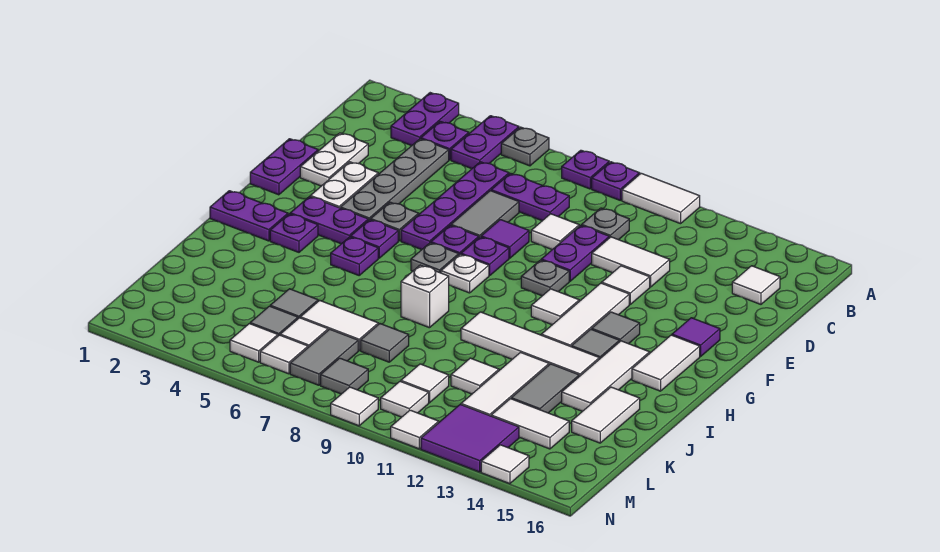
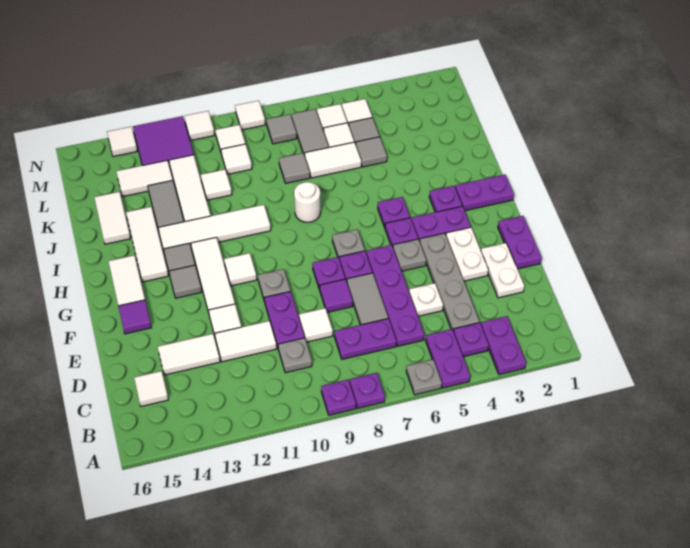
white 1x2 tile [622,173,700,224] -> white 1x2 tile moved to [158,334,220,375]
white 1x1 plate [441,254,489,293] -> white 1x1 plate moved to [409,283,443,316]
white 1x1 brick [401,265,449,328] -> white 1x1 round brick [294,182,321,222]

